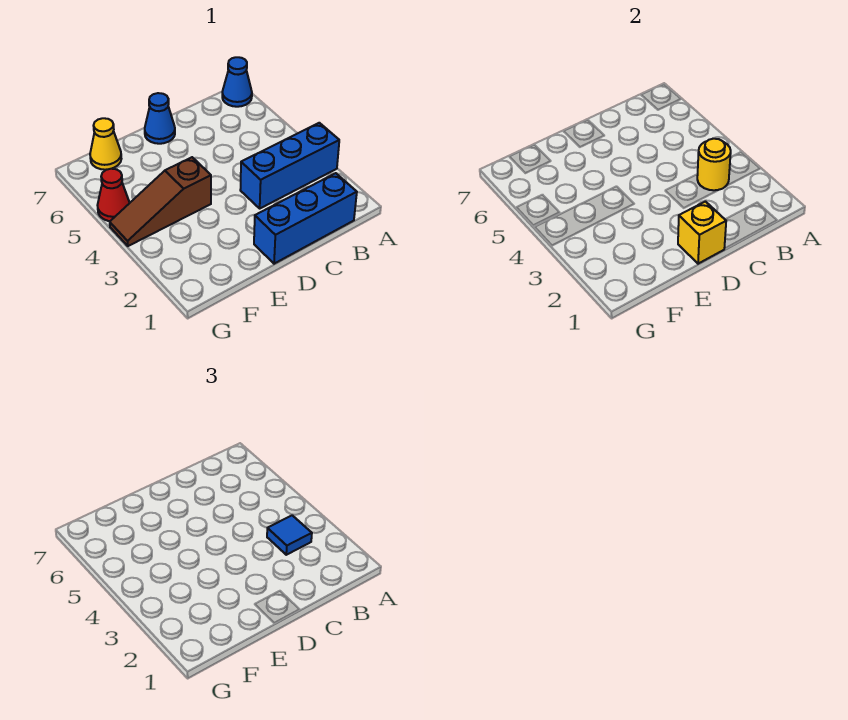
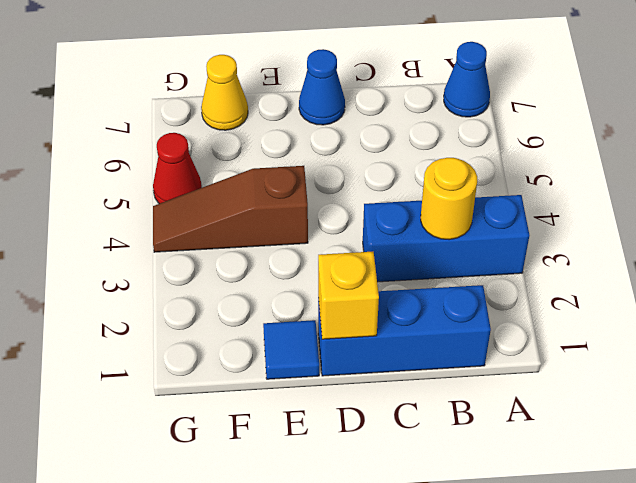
blue 1x1 tile [267,515,312,555] -> blue 1x1 tile moved to [263,320,319,379]

